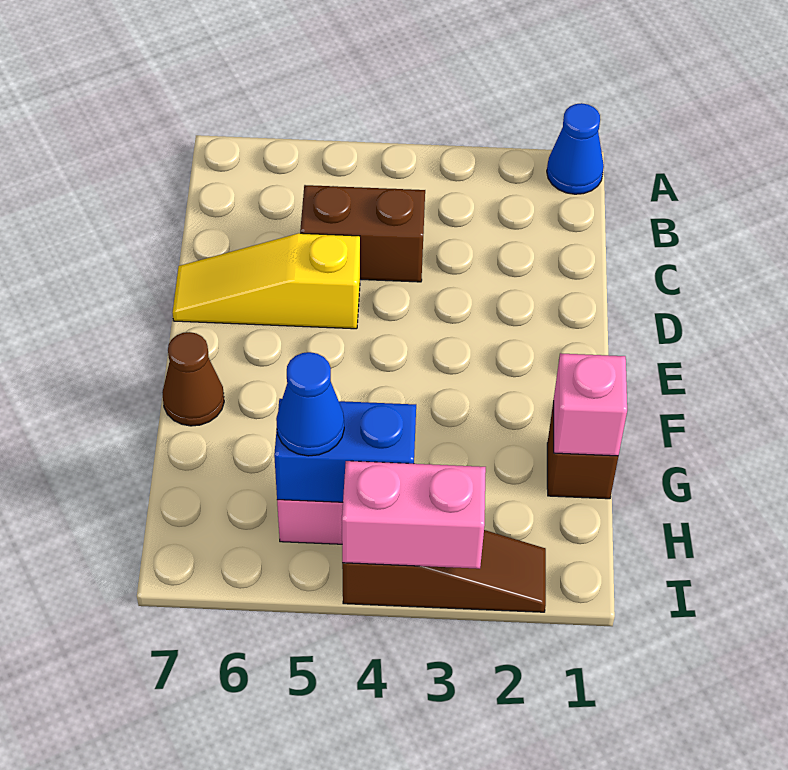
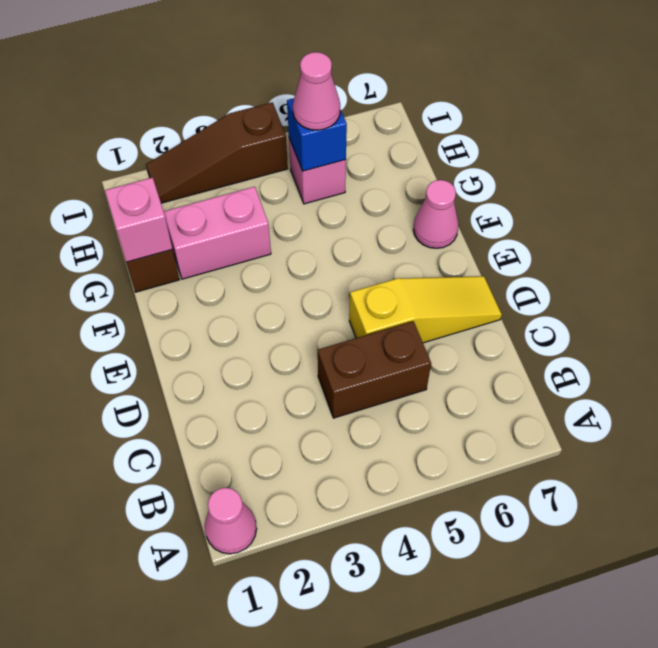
blue 1x1 cone [547,103,604,194] -> pink 1x1 cone [205,488,257,554]
brown 1x1 cone [162,332,224,426] -> pink 1x1 cone [413,180,459,248]
blue 1x2 brick [274,399,416,502] -> blue 1x1 brick [287,98,347,171]
blue 1x1 cone [276,352,344,456] -> pink 1x1 cone [293,52,340,130]
pink 1x2 brick [342,461,486,569] -> pink 1x2 brick moved to [164,187,271,279]

